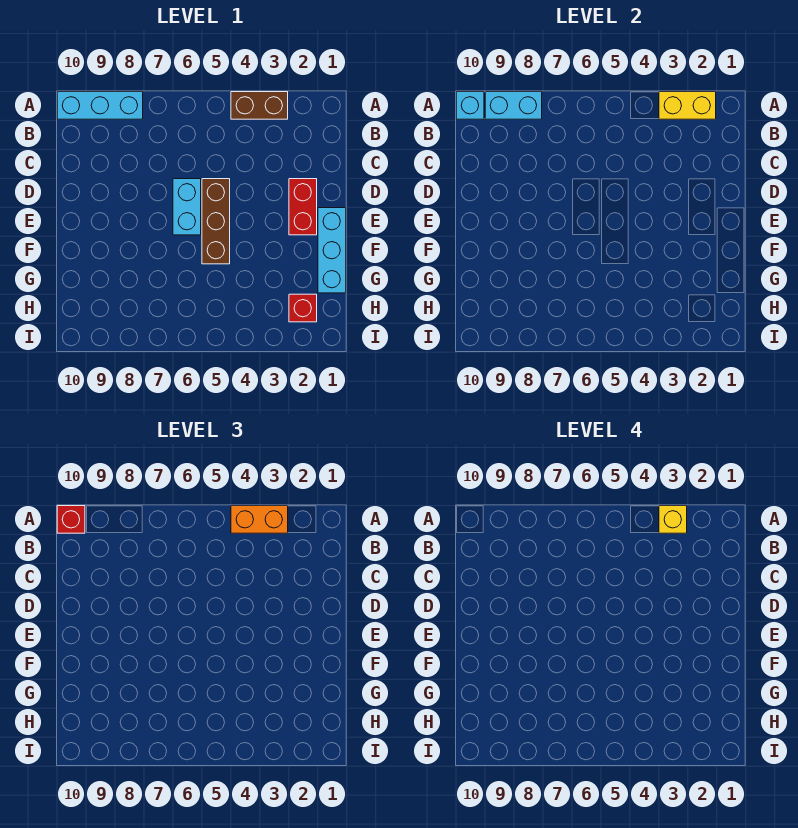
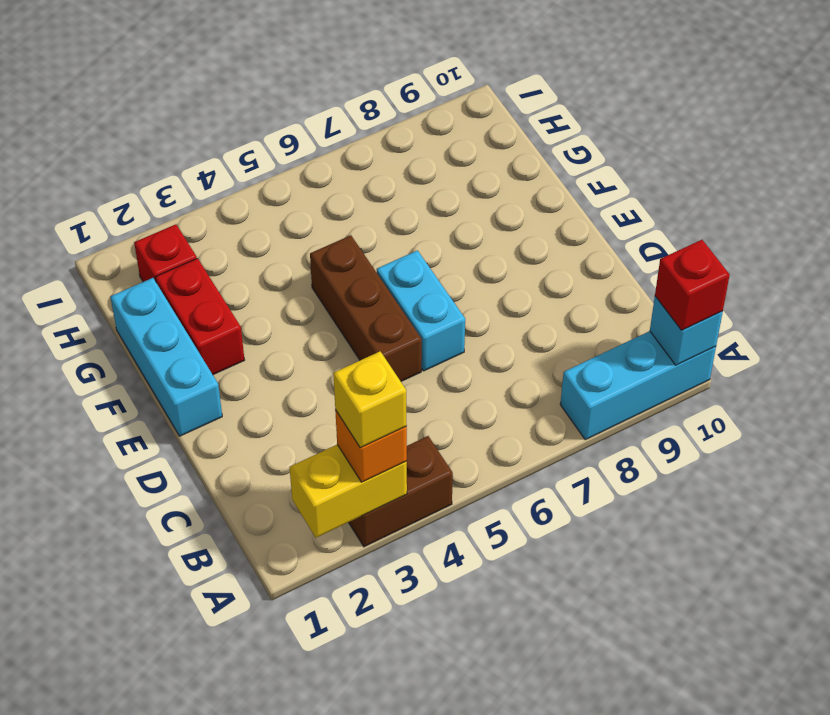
orange 1x2 brick [231,506,288,533] -> orange 1x1 brick [335,410,407,482]
cyan 1x2 brick [485,92,542,119] -> none
red 1x2 brick [289,179,317,235] -> red 1x2 brick moved to [155,258,244,375]

